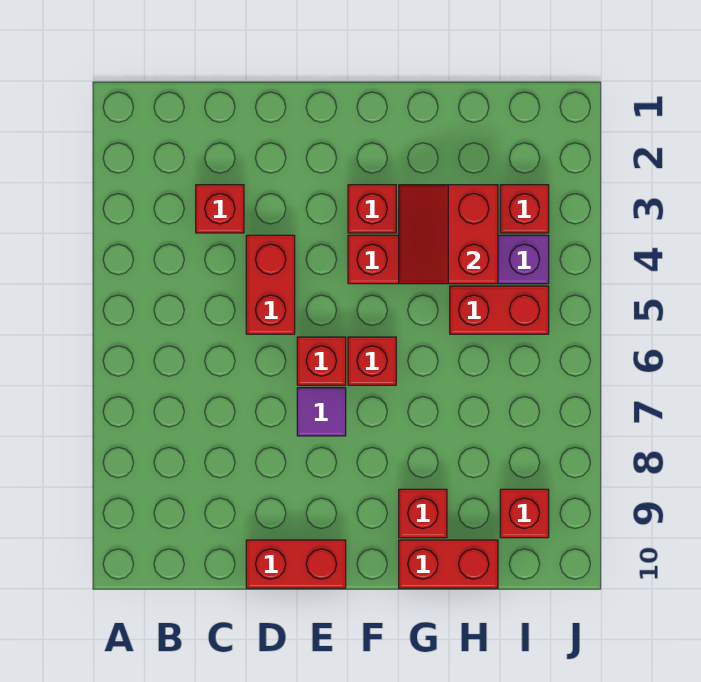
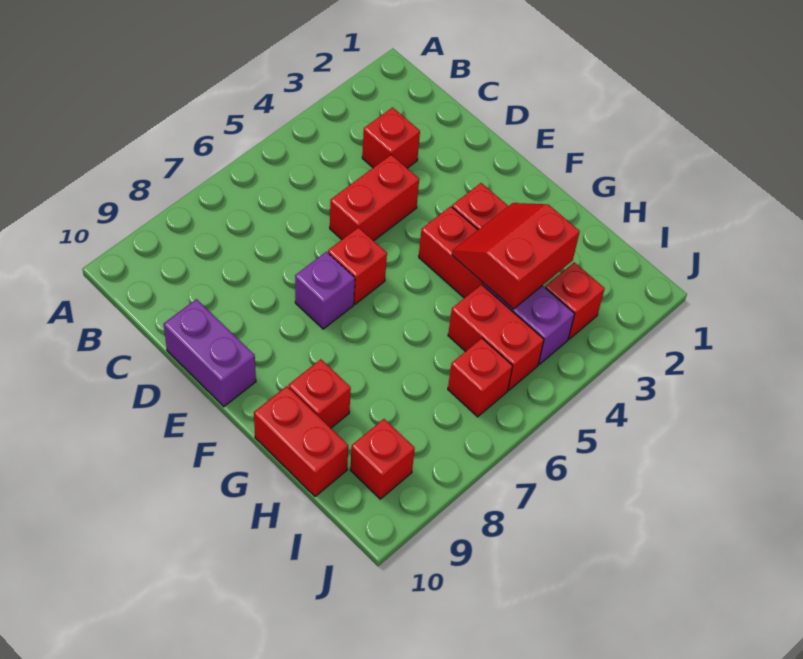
red 1x2 brick [246,540,346,588] -> purple 1x2 brick [164,299,256,407]
purple 1x1 tile [297,388,346,436] -> purple 1x1 brick [295,252,355,329]
red 1x1 brick [348,337,396,385] -> red 1x1 brick moved to [448,338,513,417]

